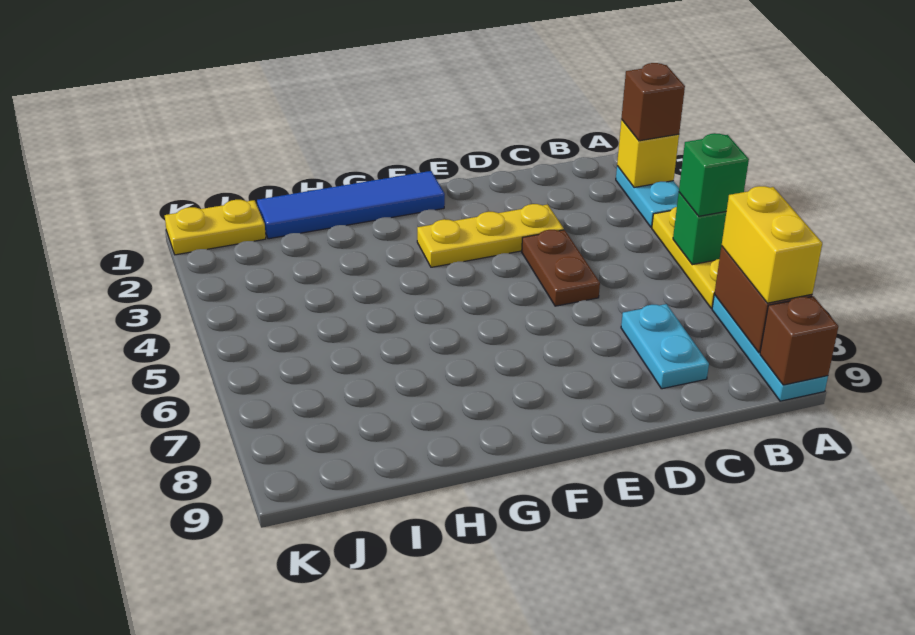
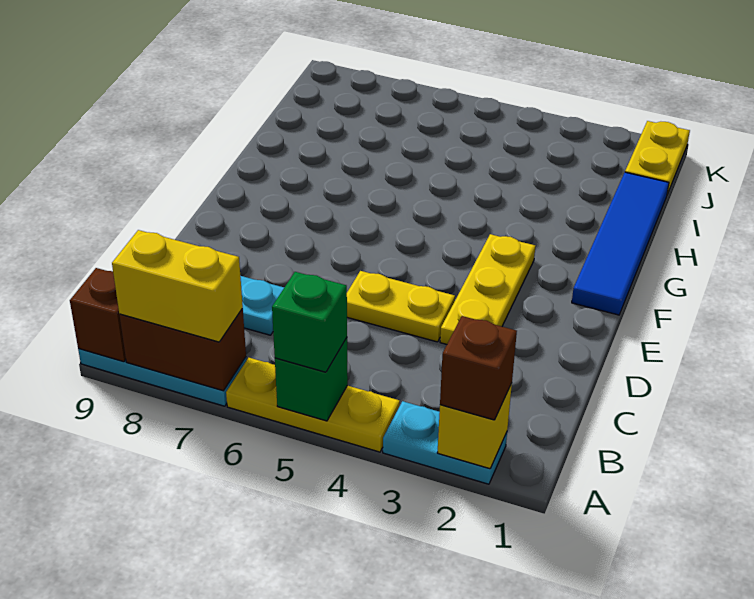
brown 1x2 plate [522,230,600,306] -> yellow 1x2 plate [347,271,455,342]

